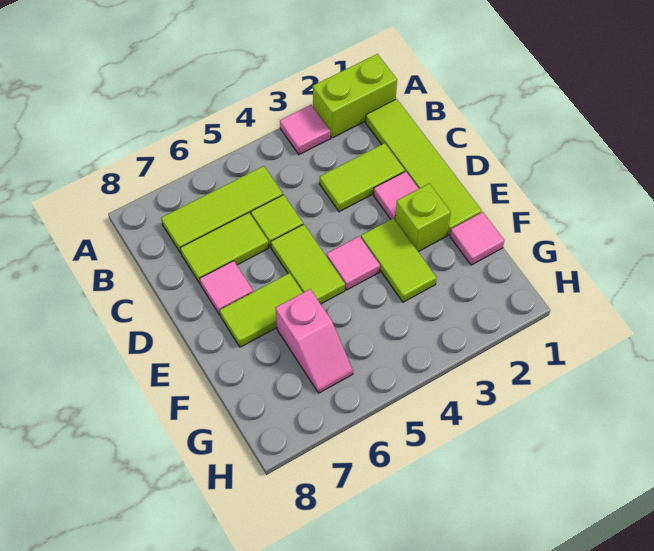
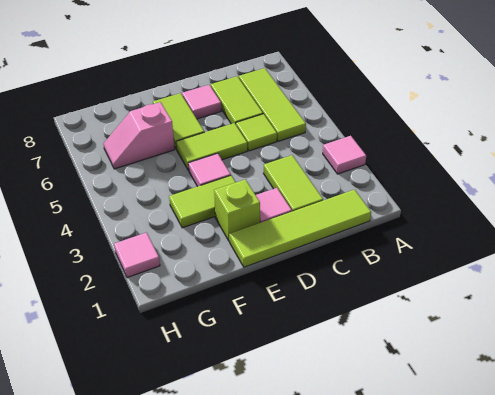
lime 1x2 brick [313,54,397,138] -> none
pink 1x1 tile [450,212,504,265] -> pink 1x1 tile moved to [114,233,160,278]

